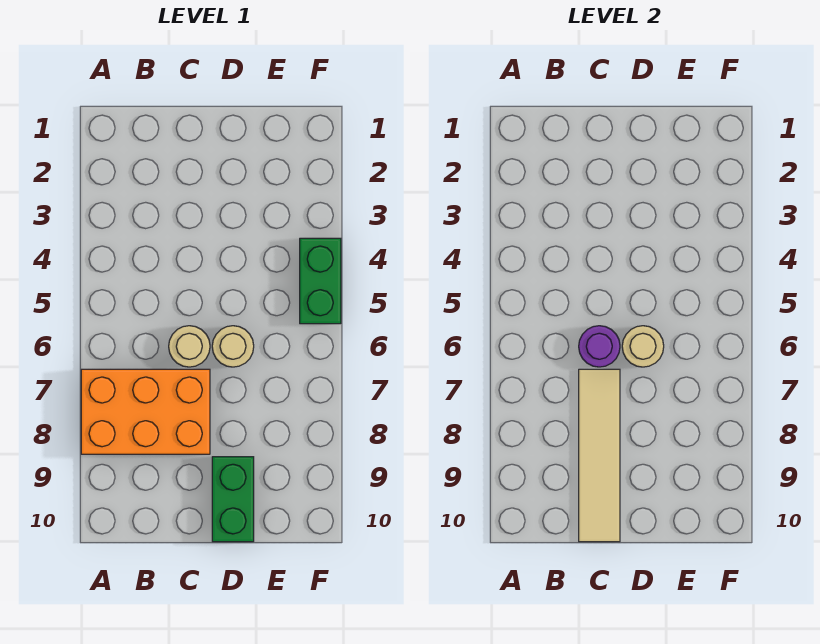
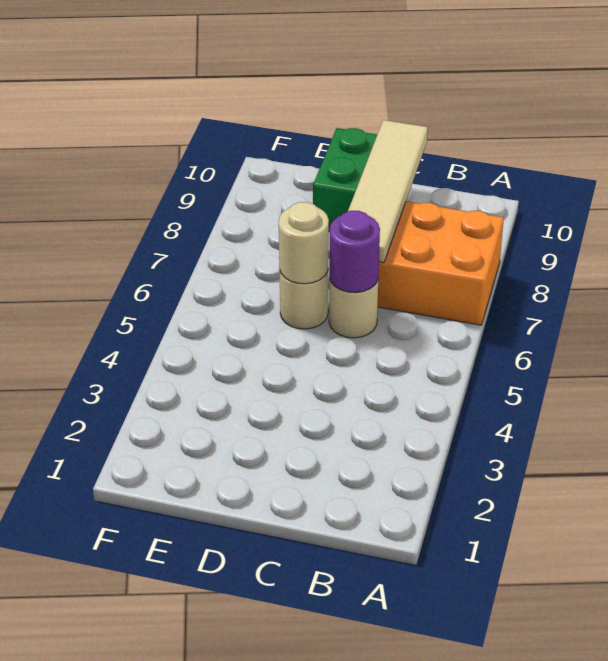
green 1x2 brick [300,238,341,324] -> none

